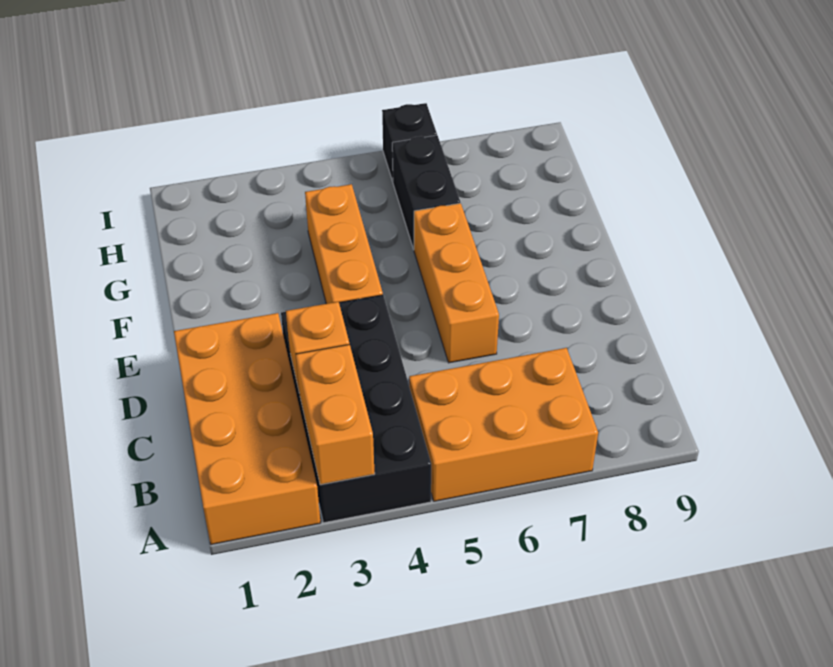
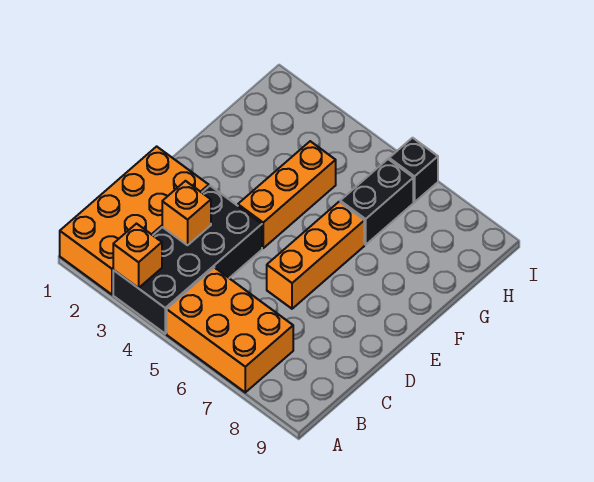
orange 1x2 brick [296,344,375,485] -> orange 1x1 brick [113,224,162,288]

